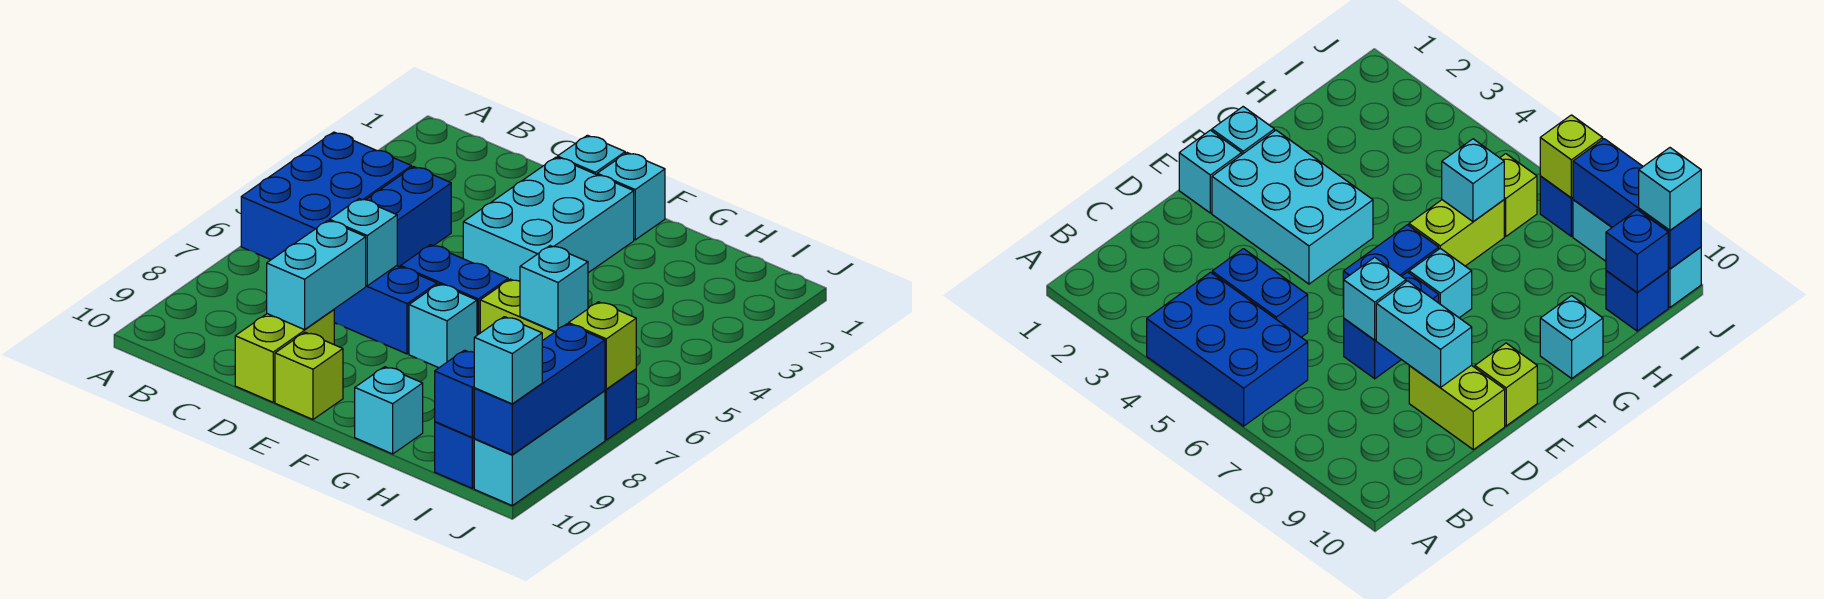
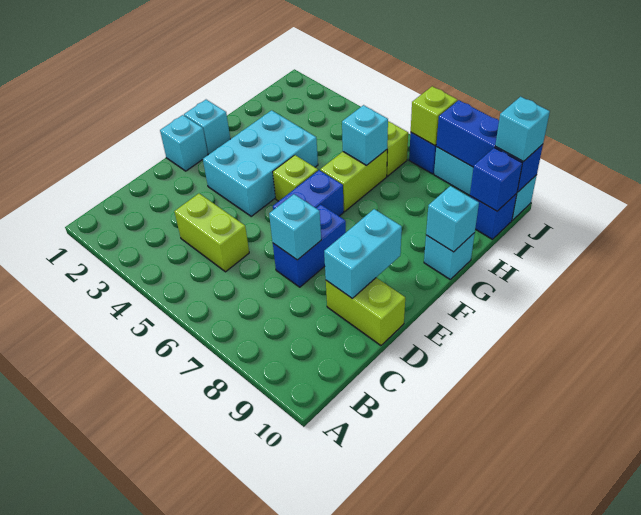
blue 2x3 brick [241,132,412,260] -> none
blue 1x2 brick [366,167,451,267] -> lime 1x2 brick [174,193,249,272]
cyan 1x2 brick [267,221,366,330] -> cyan 1x2 brick turned to [324,209,402,298]
cyan 2x3 brick [463,157,634,281] -> cyan 2x3 brick turned to [203,110,318,216]
lime 1x1 brick [275,332,343,419] -> lime 1x1 brick moved to [273,155,318,201]
cyan 1x1 brick [409,284,477,368] -> cyan 1x1 brick moved to [426,186,479,252]

